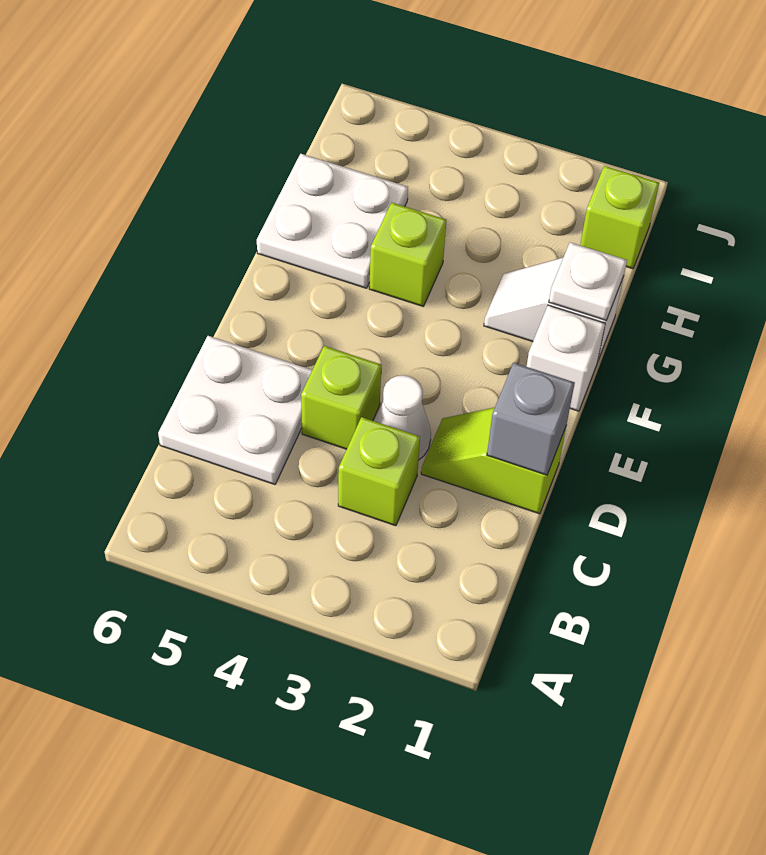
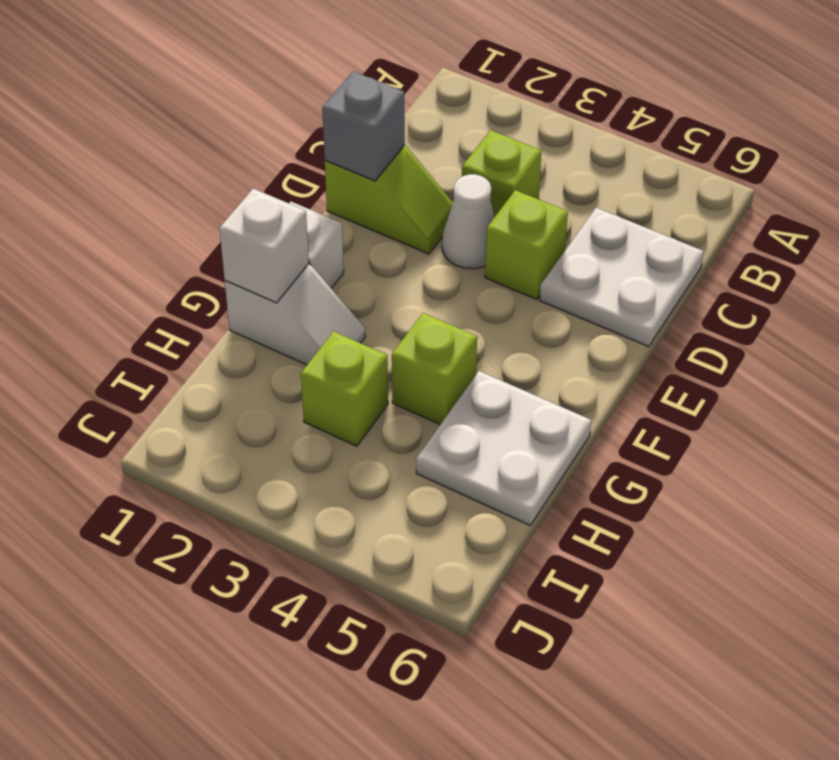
white 1x1 plate [549,242,627,320] -> white 1x1 brick [219,189,309,303]
lime 1x1 brick [580,166,659,269] -> lime 1x1 brick moved to [301,331,388,446]

